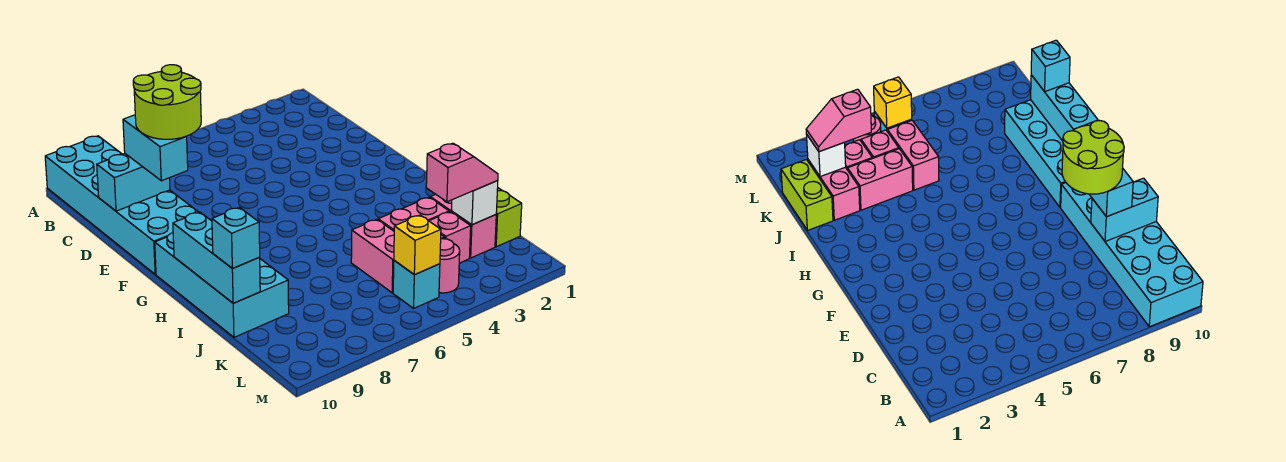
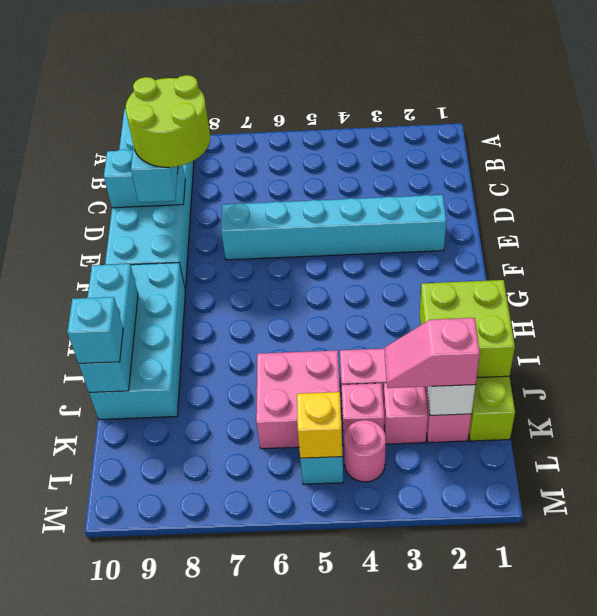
none -> cyan 1x6 brick [221,195,446,260]
none -> lime 2x2 brick [420,280,515,378]
pink 1x2 brick [351,219,394,293] -> pink 2x2 brick [256,350,340,449]
pink 1x2 slope [426,143,498,202] -> pink 1x2 slope turned to [385,318,480,388]

